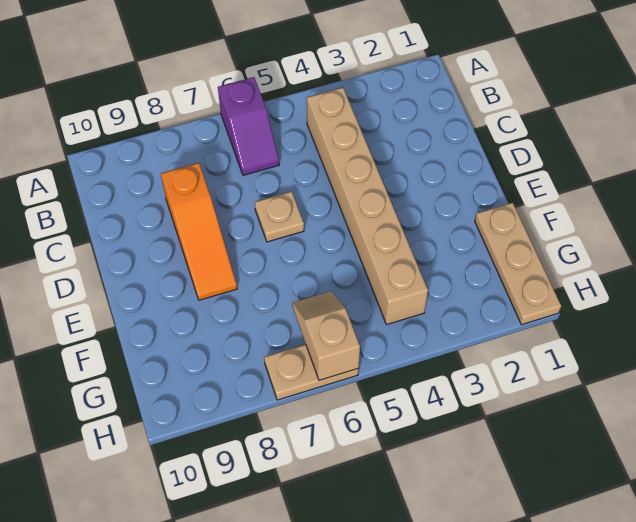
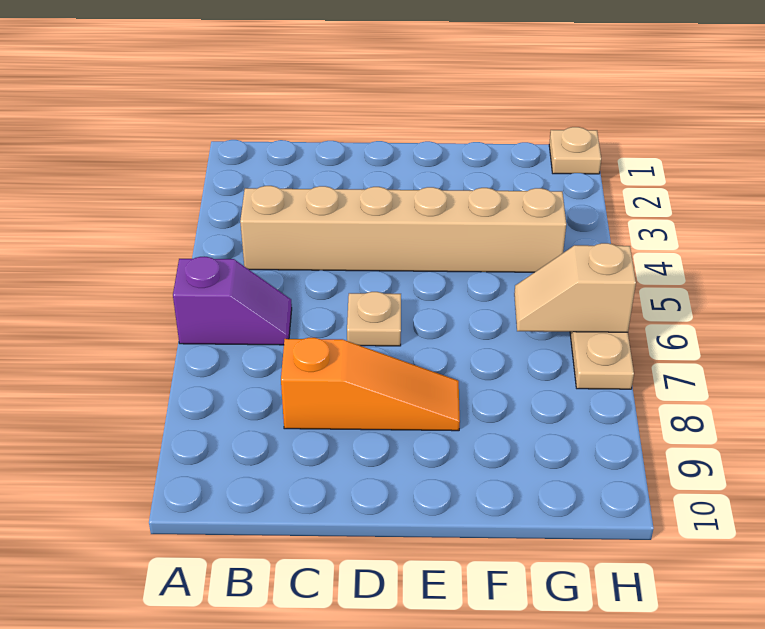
tan 1x3 plate [475,203,561,325] -> tan 1x1 plate [549,127,601,174]

